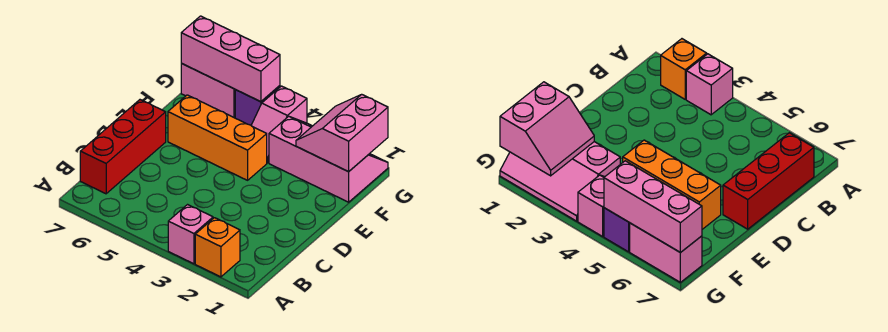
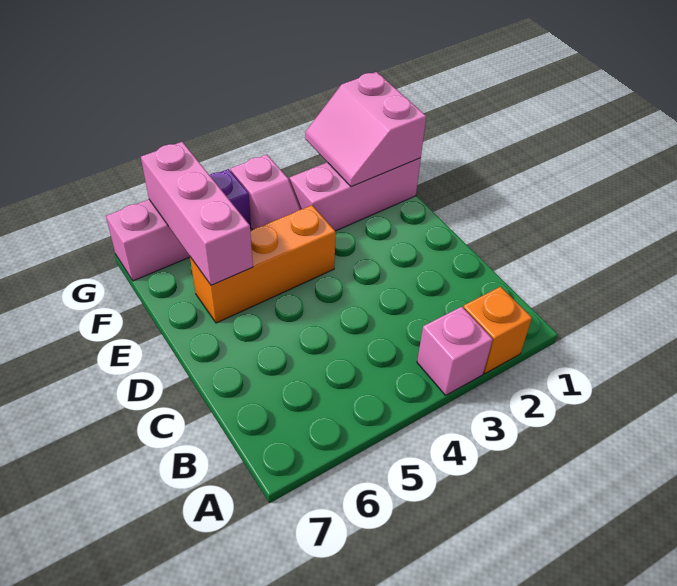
red 1x3 brick [80,100,166,194] -> none
pink 1x3 brick [181,16,280,102] -> pink 1x3 brick turned to [141,142,253,285]

